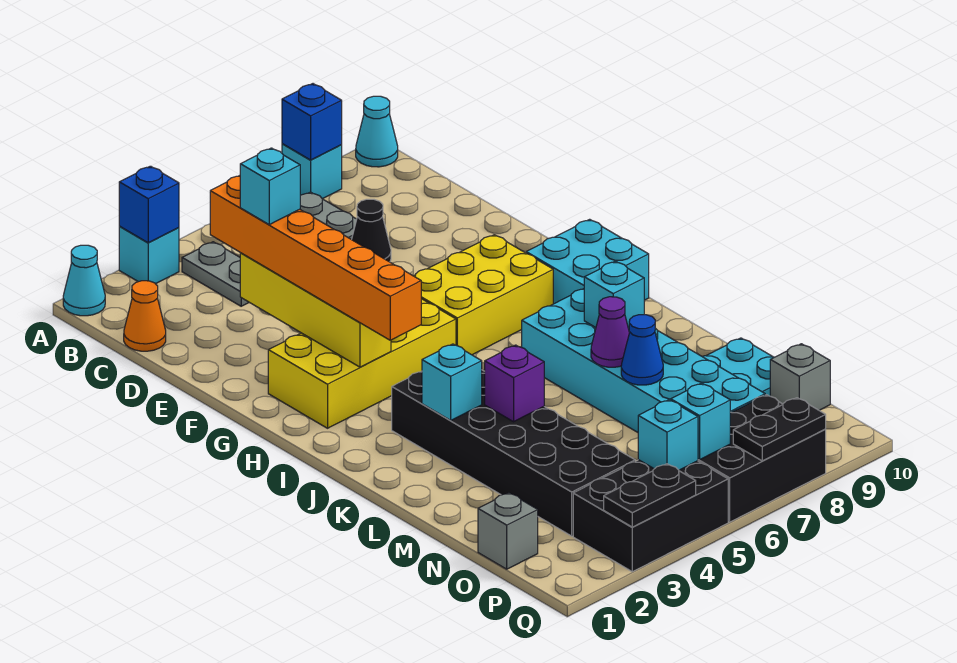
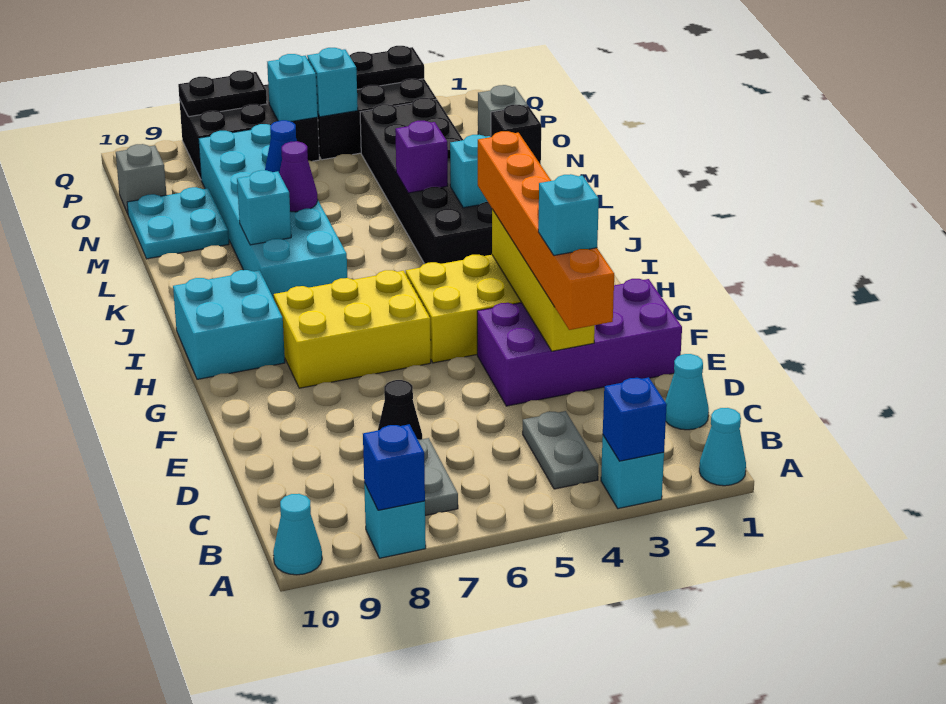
orange 1x1 cone [124,281,166,351] -> cyan 1x1 cone [665,354,709,430]
none -> purple 2x4 brick [477,279,682,406]
none -> black 1x1 brick [491,105,541,164]

